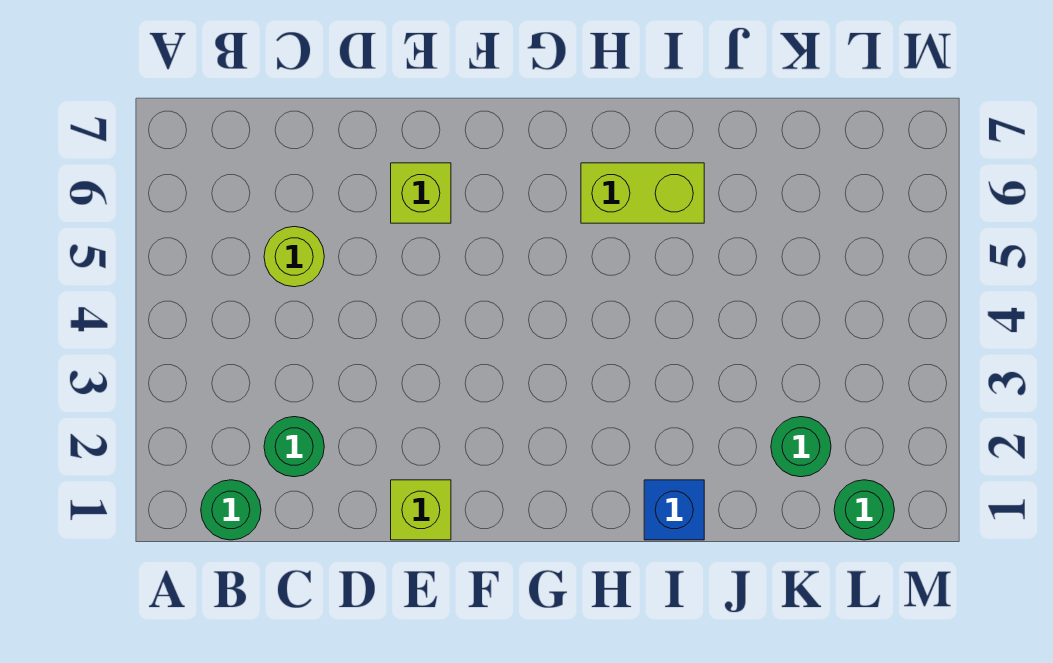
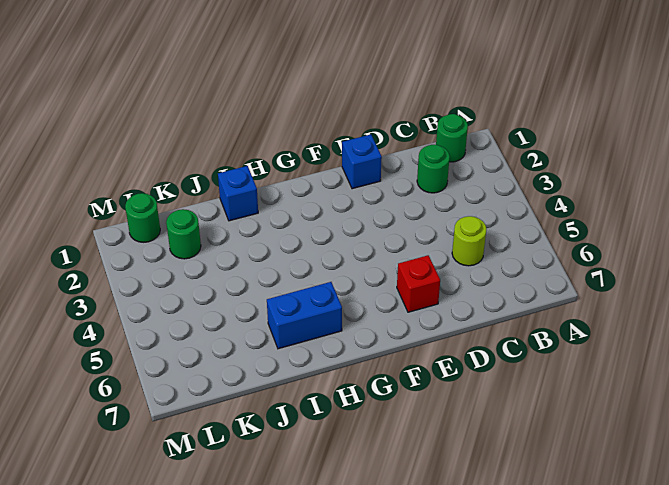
lime 1x1 brick [391,480,451,540] -> blue 1x1 brick [342,134,382,189]
lime 1x1 brick [391,163,451,223] -> red 1x1 brick [397,255,440,312]
lime 1x2 brick [581,163,704,223] -> blue 1x2 brick [267,282,342,349]

